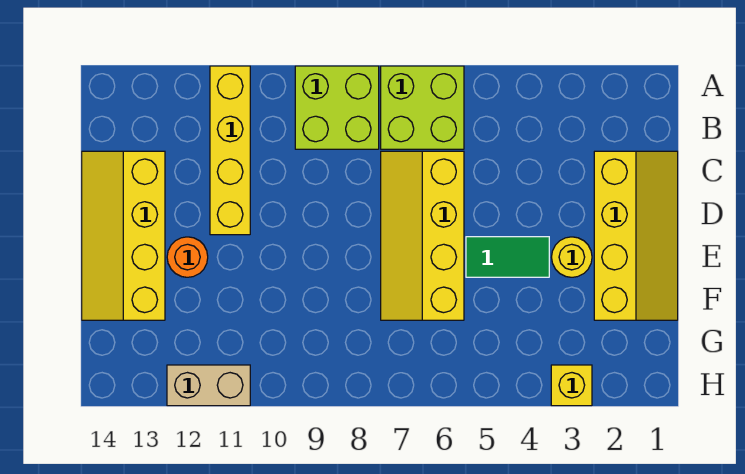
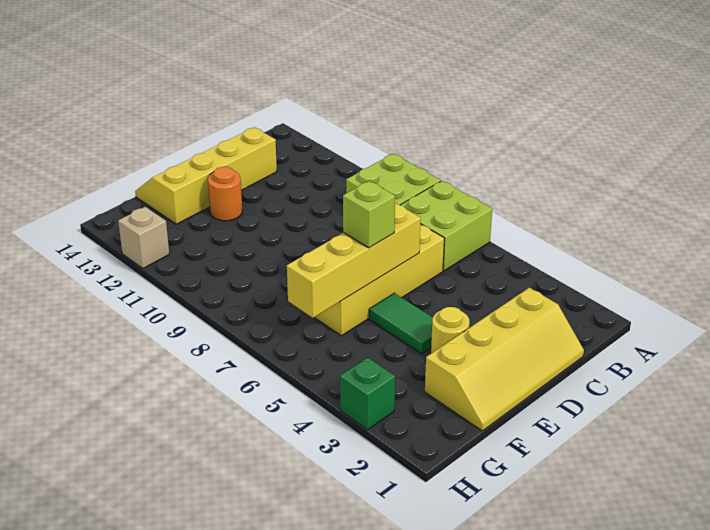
yellow 1x4 brick [210,66,250,235] -> yellow 1x4 brick moved to [287,203,421,318]
none -> lime 1x1 brick [343,181,395,248]
yellow 1x1 brick [551,365,592,406] -> green 1x1 brick [340,358,395,430]
tan 1x2 brick [167,365,250,406] -> tan 1x1 brick [118,207,169,268]

